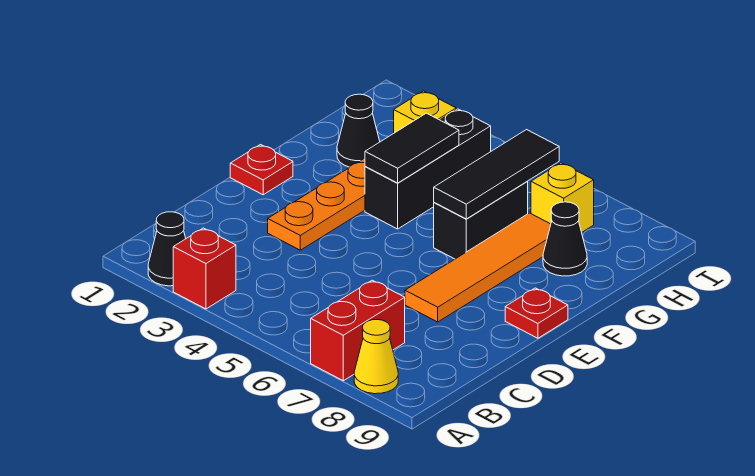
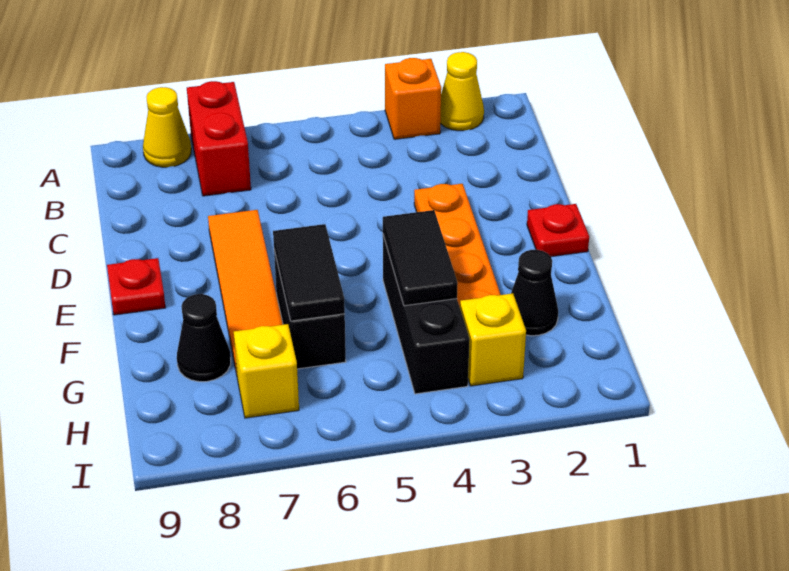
black 1x1 cone [148,212,186,286] -> yellow 1x1 cone [440,52,484,131]
red 1x1 brick [173,228,236,309] -> orange 1x1 brick [385,58,441,139]
black 1x3 tile [434,130,559,219] -> black 1x2 tile [273,224,345,321]

